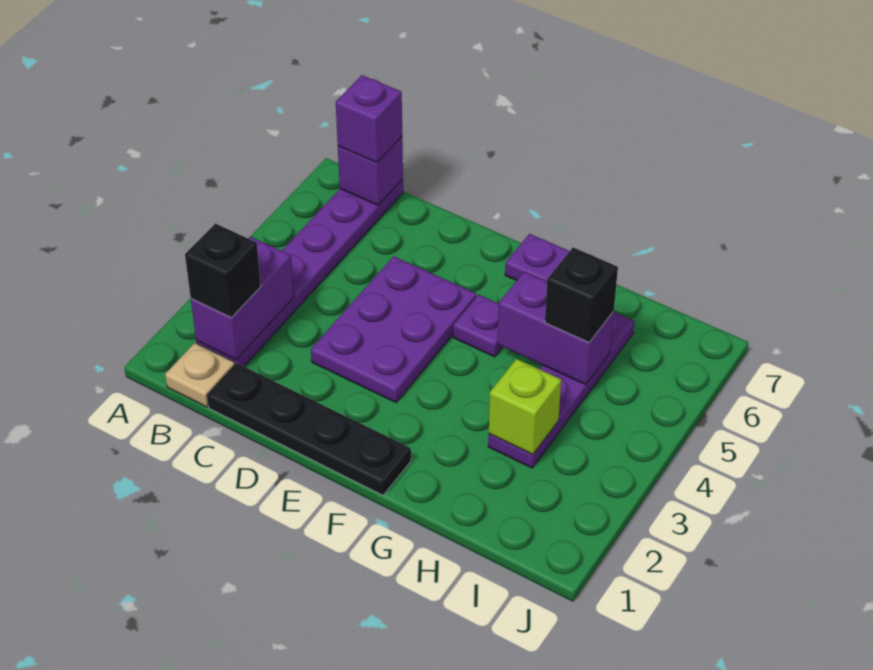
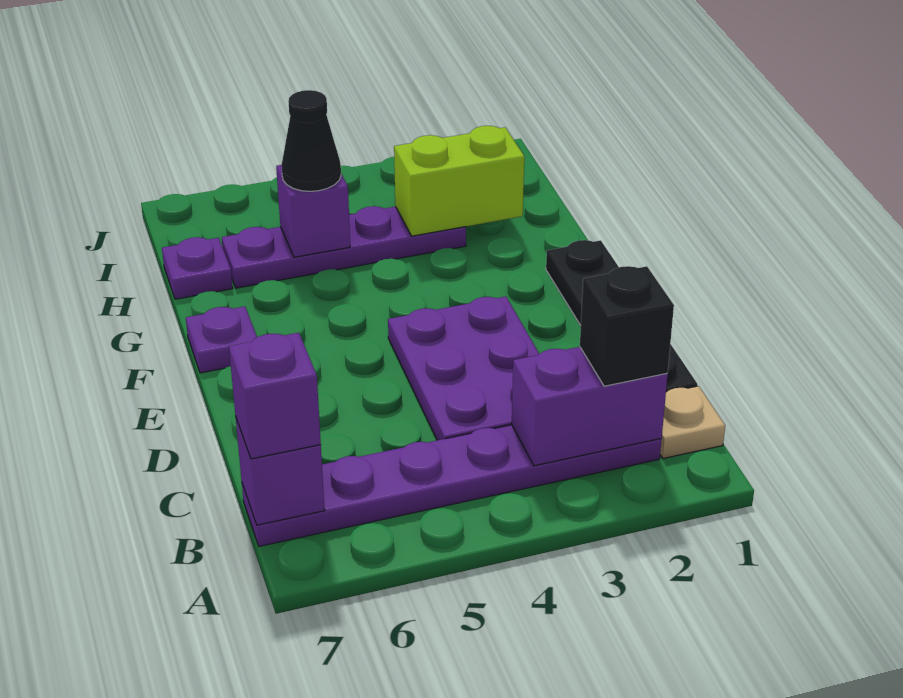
purple 2x3 plate [311,256,476,403] -> purple 2x3 plate turned to [388,296,539,440]
purple 1x1 plate [453,295,503,357] -> purple 1x1 plate moved to [162,237,233,299]
purple 1x2 brick [497,272,614,385] -> purple 1x1 brick [276,165,350,257]
lime 1x1 brick [489,359,561,454] -> lime 1x2 brick [394,126,524,236]
black 1x1 brick [545,247,618,342] -> black 1x1 cone [282,90,341,191]

